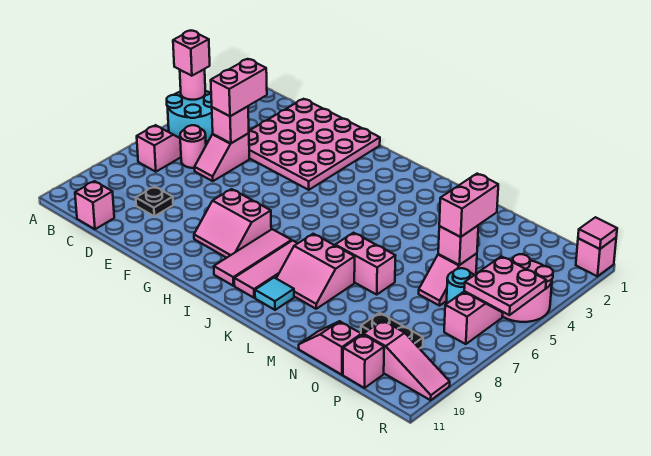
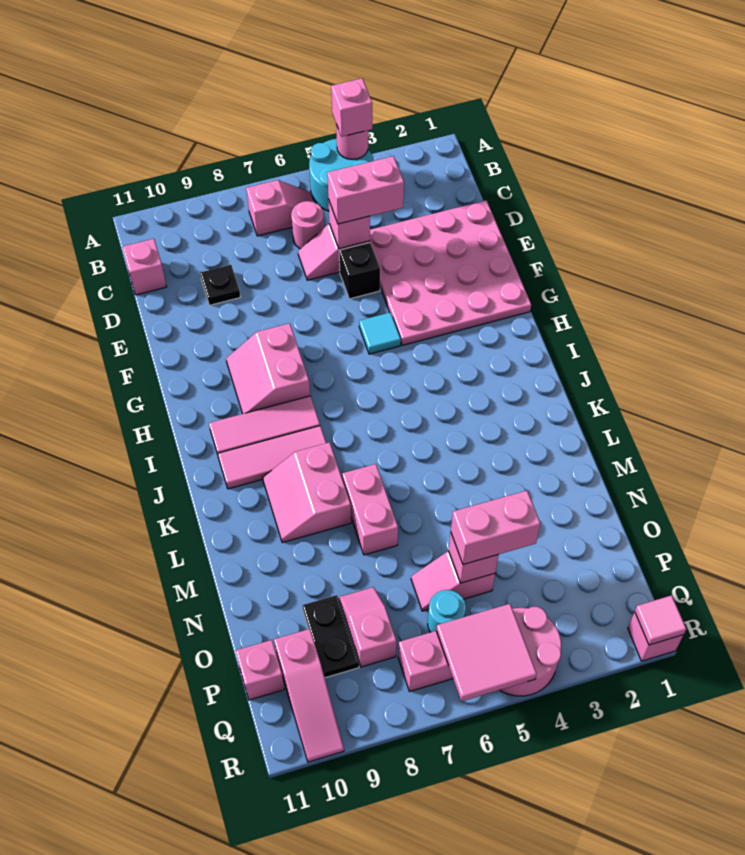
none -> black 1x1 brick [339,243,380,299]
cyan 1x1 tile [255,278,294,310] -> cyan 1x1 tile moved to [359,312,401,354]
pink 1x2 slope [299,321,361,375] -> pink 1x2 slope moved to [339,587,396,667]
pink 2x2 plate [464,256,546,315] -> pink 2x2 tile [436,604,537,701]

